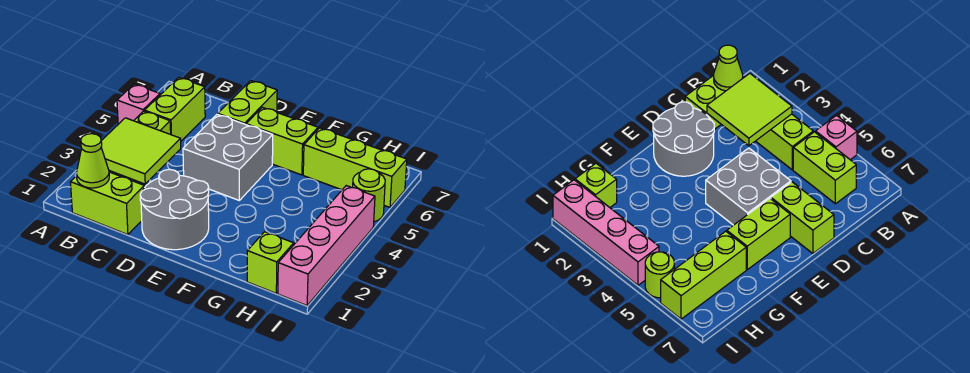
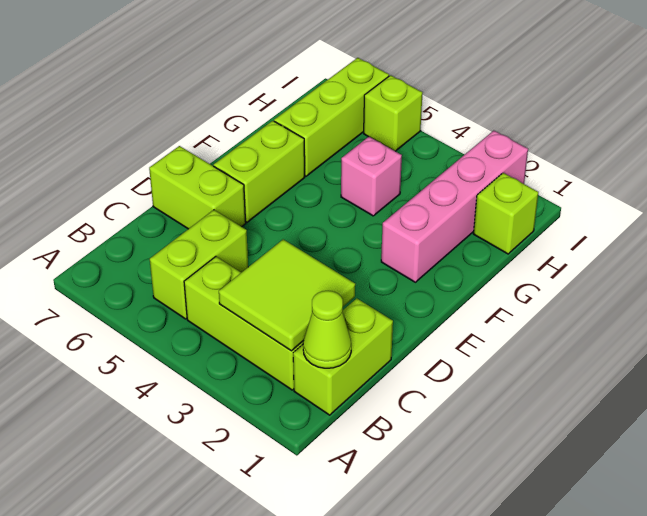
pink 1x1 brick [117,84,160,124] -> pink 1x1 brick moved to [341,137,402,216]
lime 1x2 brick [145,77,205,141] -> lime 1x2 brick turned to [150,210,248,319]
grey 2x2 round brick [140,169,209,250] -> none
grey 2x2 brick [183,114,273,200] -> none
pink 1x4 brick [278,186,375,306] -> pink 1x4 brick turned to [381,131,528,282]
lime 1x1 round brick [353,169,385,222] -> lime 1x1 brick [364,75,422,151]

